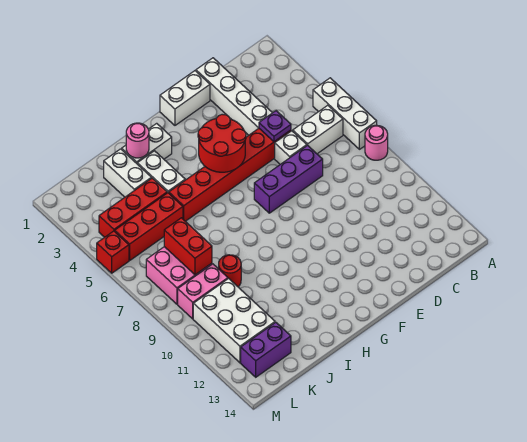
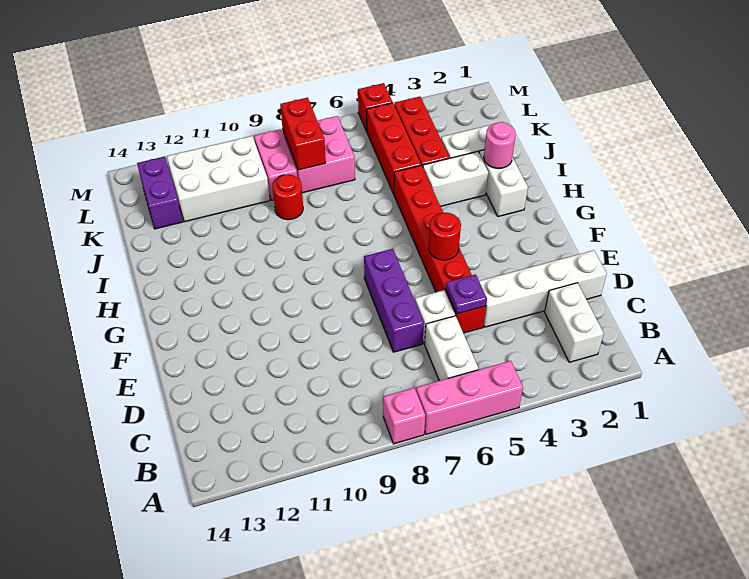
white 1x3 brick [313,78,377,149] -> pink 1x3 brick [416,361,523,434]
pink 1x1 round brick [365,125,388,160] -> pink 1x1 brick [383,388,426,444]
white 1x2 brick [160,71,210,125] -> white 1x2 brick moved to [545,283,604,362]
red 2x2 round brick [198,114,246,172] -> red 1x1 round brick [429,213,461,260]
red 1x2 brick [164,218,212,275] -> red 1x2 brick turned to [280,97,326,170]

